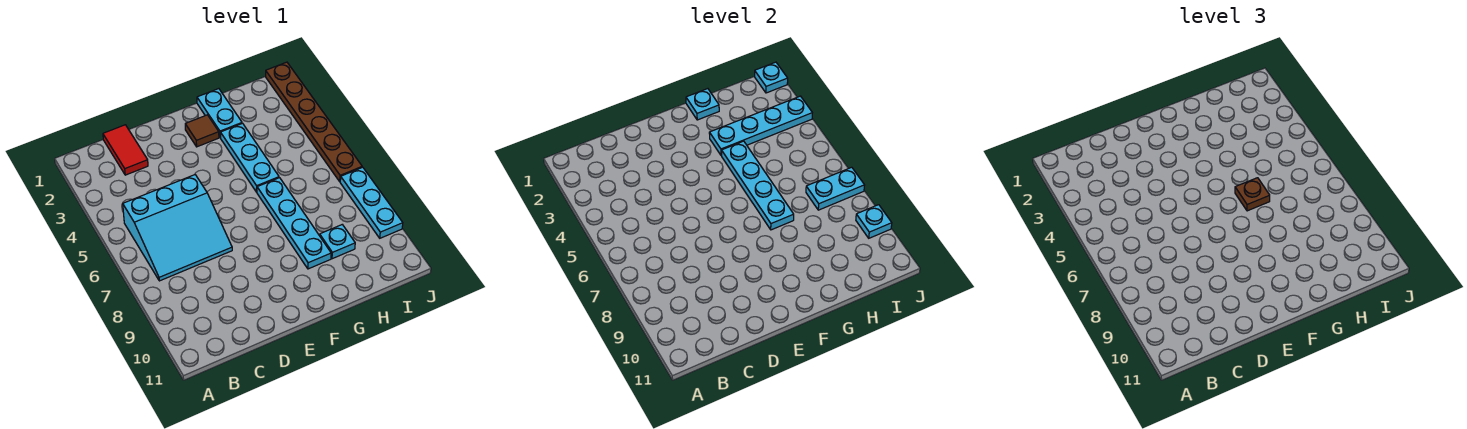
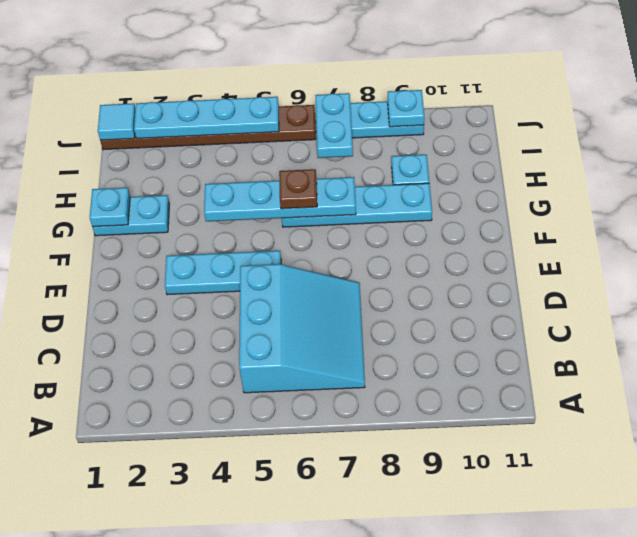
red 1x2 tile [103,125,148,175] -> none
brown 1x1 tile [185,115,219,147] -> none
cyan 1x3 plate [220,123,279,192] -> cyan 1x3 plate moved to [165,251,281,295]
cyan 1x4 plate [709,96,812,155] -> cyan 1x4 plate turned to [134,97,279,138]
cyan 1x1 plate [755,62,788,93] -> cyan 1x1 tile [98,103,135,140]

